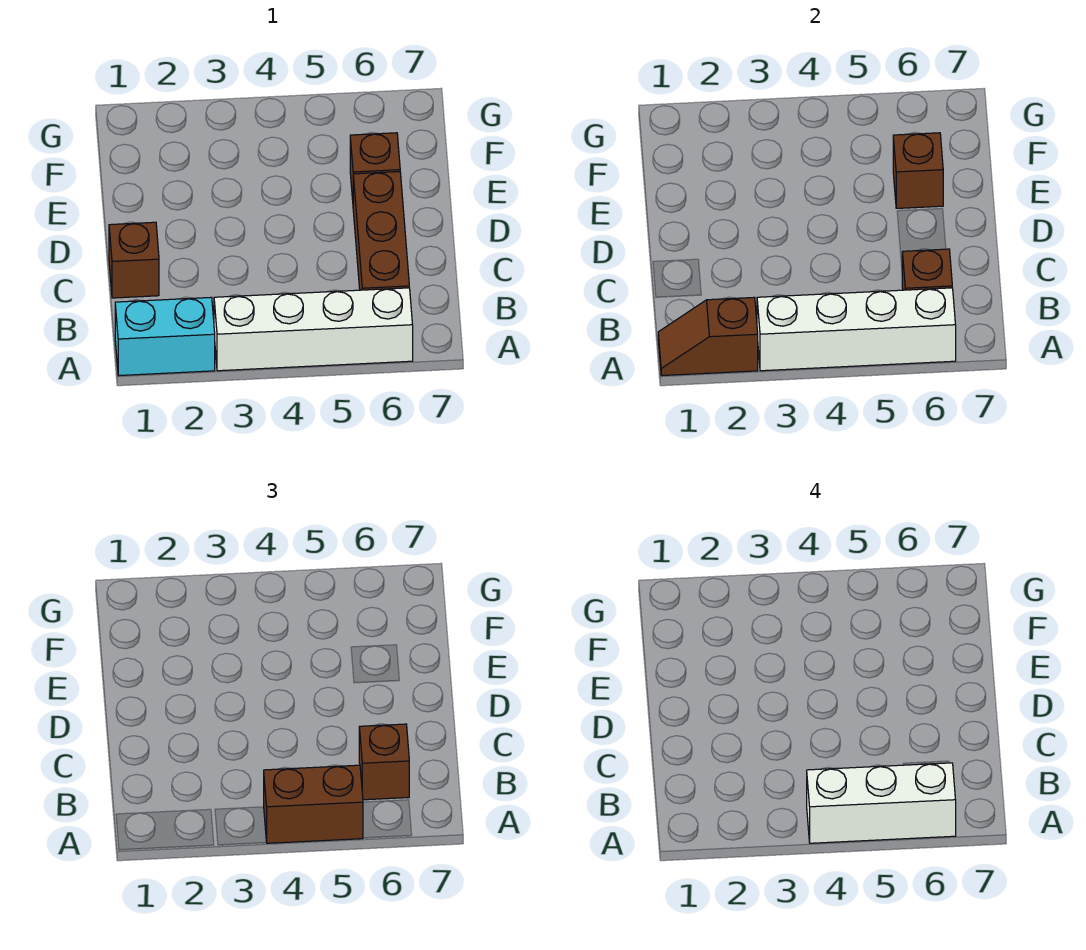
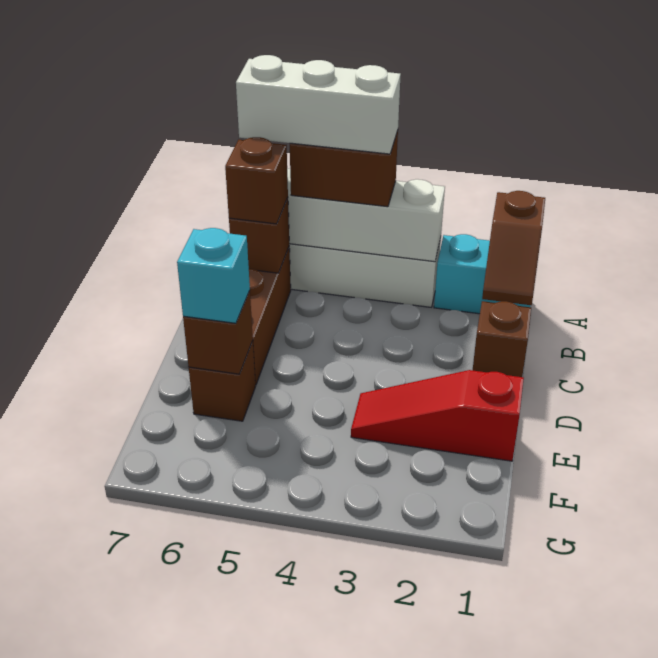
brown 1x2 slope [658,297,758,376] -> brown 1x2 slope turned to [482,191,545,305]
none -> red 1x3 slope [351,370,524,461]
none -> cyan 1x1 brick [177,228,250,323]

